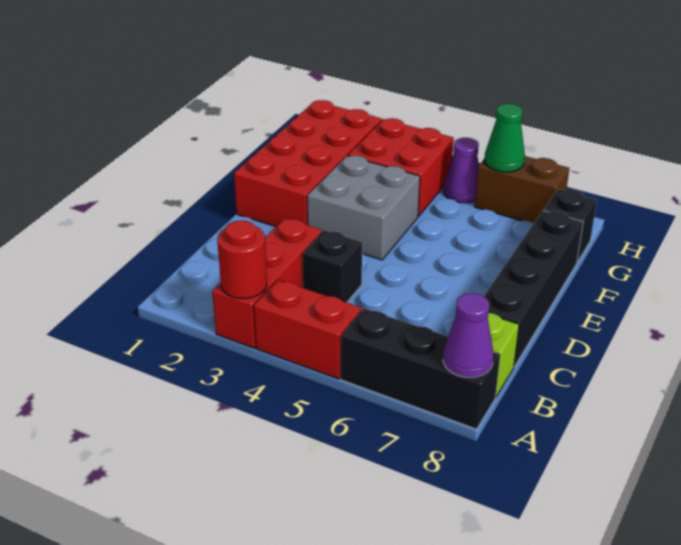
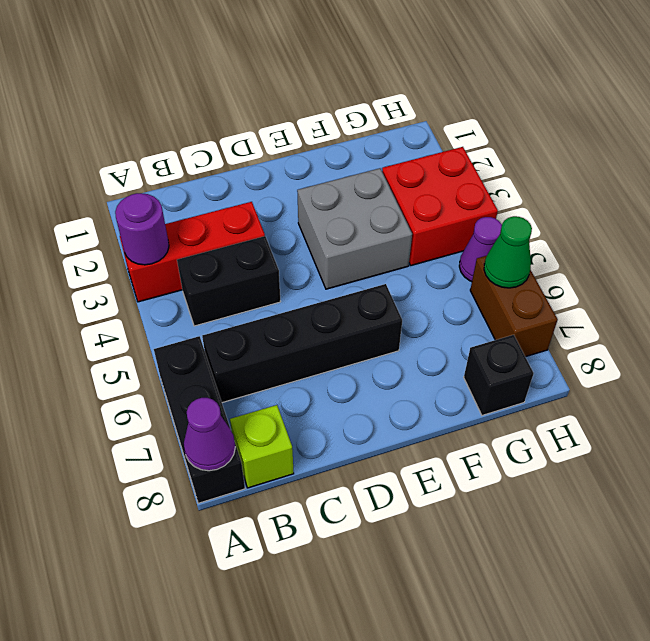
red 1x1 round brick [217,220,267,299] -> purple 1x1 round brick [115,193,169,265]
red 1x2 brick [254,280,361,379] -> none
black 1x1 brick [303,230,362,302] -> black 1x2 brick [177,236,281,326]
black 1x4 brick [484,211,583,367] -> black 1x4 brick moved to [202,284,402,403]
red 2x4 brick [234,100,382,226] -> none

